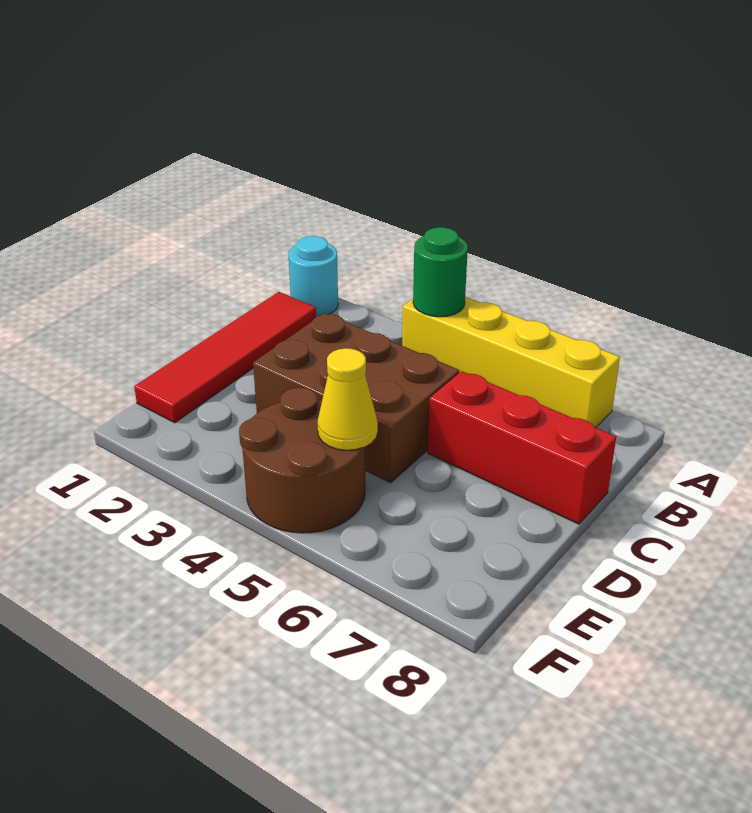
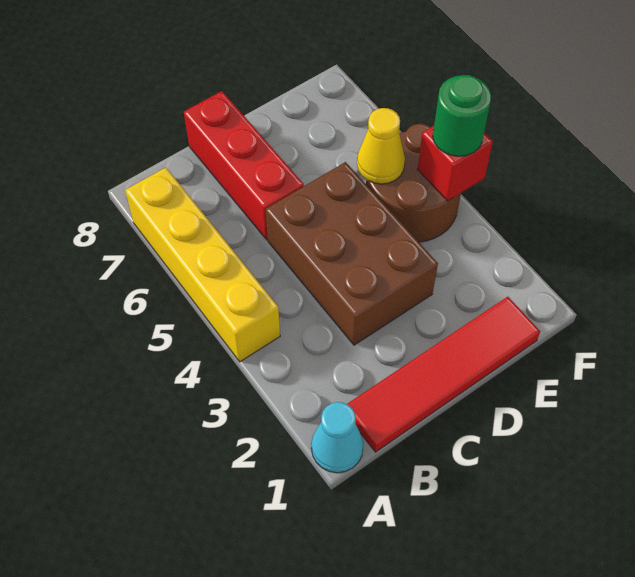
cyan 1x1 round brick [288,236,338,317] -> cyan 1x1 cone [311,402,363,473]
green 1x1 round brick [413,227,468,317] -> green 1x1 round brick moved to [433,75,491,156]
none -> red 1x1 brick [417,126,493,201]

